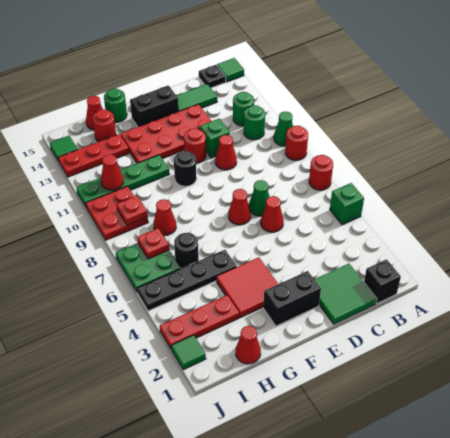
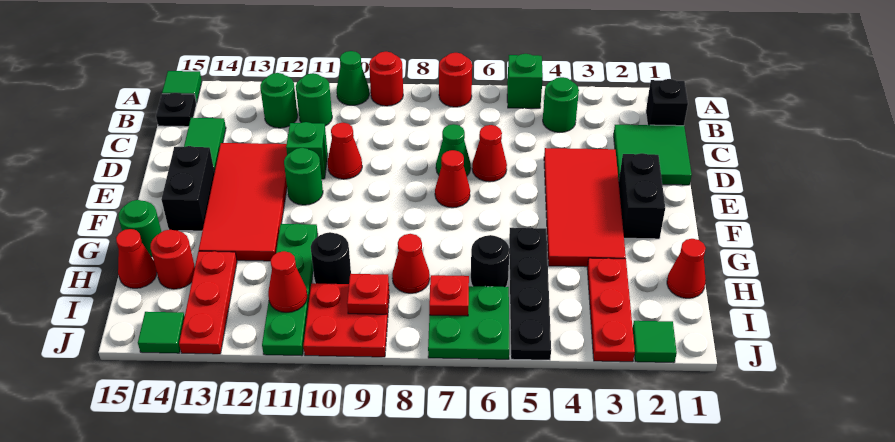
none -> green 1x1 round brick [543,77,579,132]
red 2x4 plate [121,104,211,163] -> red 2x4 tile [199,143,287,261]
red 1x1 round brick [184,128,206,163] -> green 1x1 round brick [284,148,323,205]
red 2x2 tile [216,257,278,318] -> red 2x4 tile [544,148,626,267]
black 1x1 round brick [174,151,197,186] -> black 1x1 round brick moved to [311,232,351,284]

